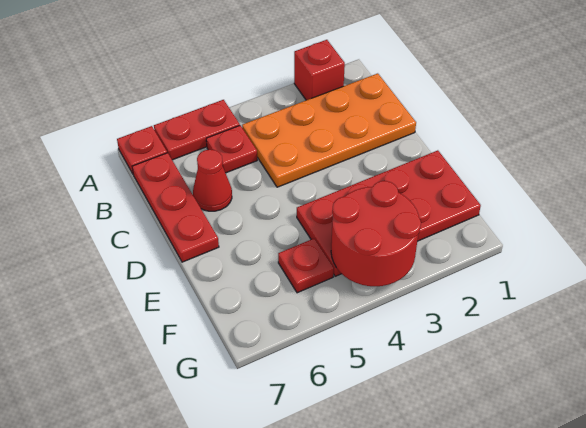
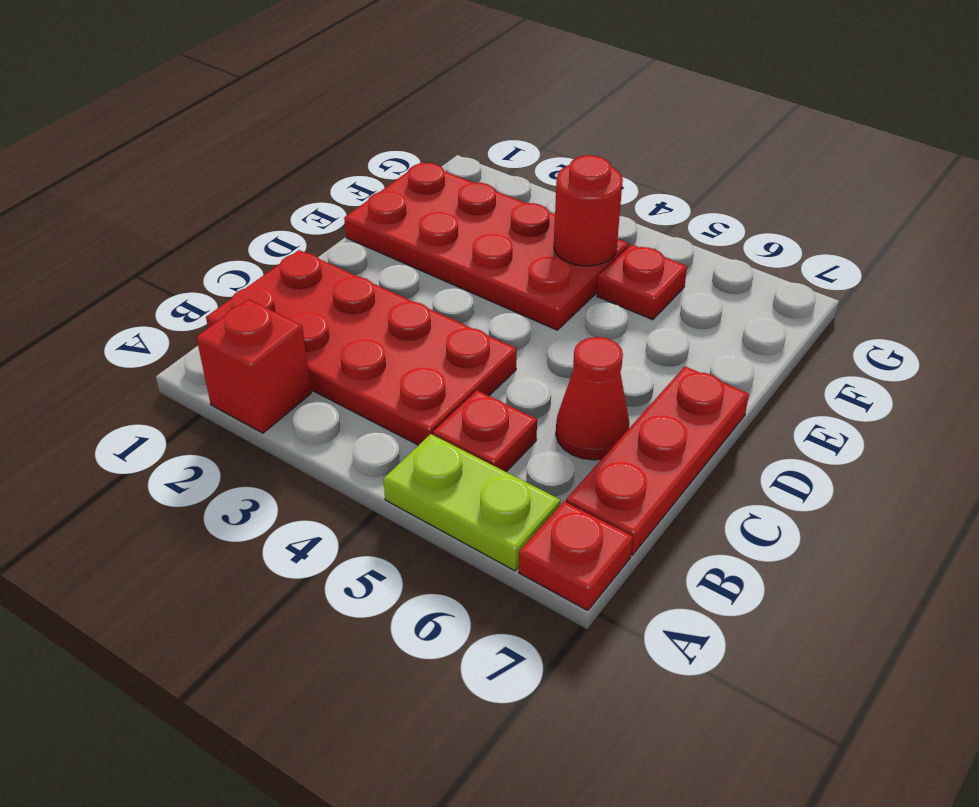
red 1x2 plate [154,100,240,160] -> lime 1x2 plate [383,434,561,571]
orange 2x4 plate [242,73,416,187] -> red 2x4 plate [206,250,517,445]
red 2x2 round brick [331,181,421,286] -> red 1x1 round brick [554,155,623,266]

